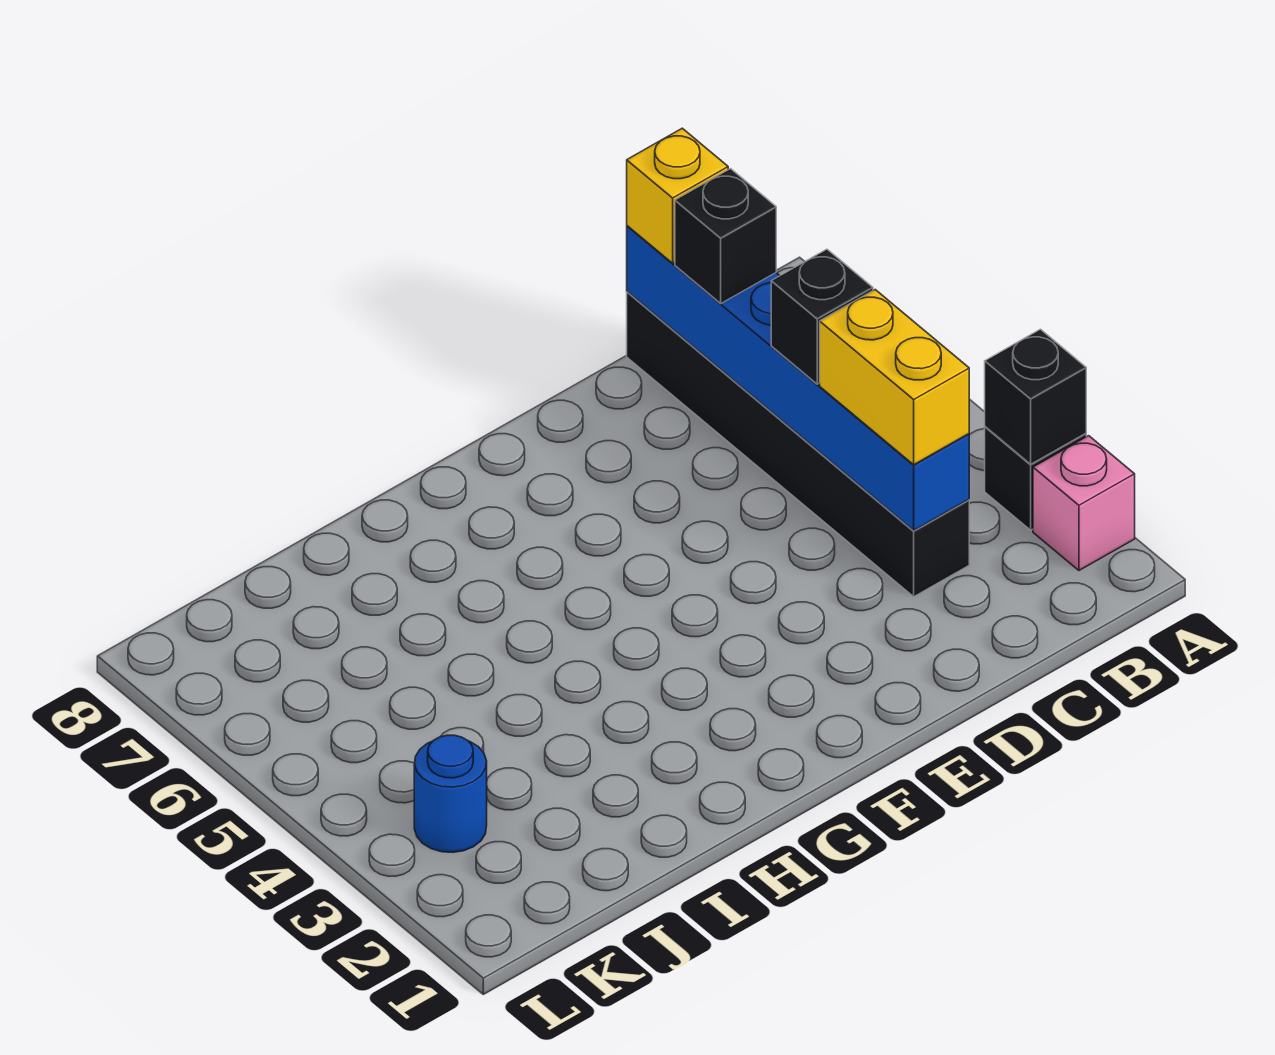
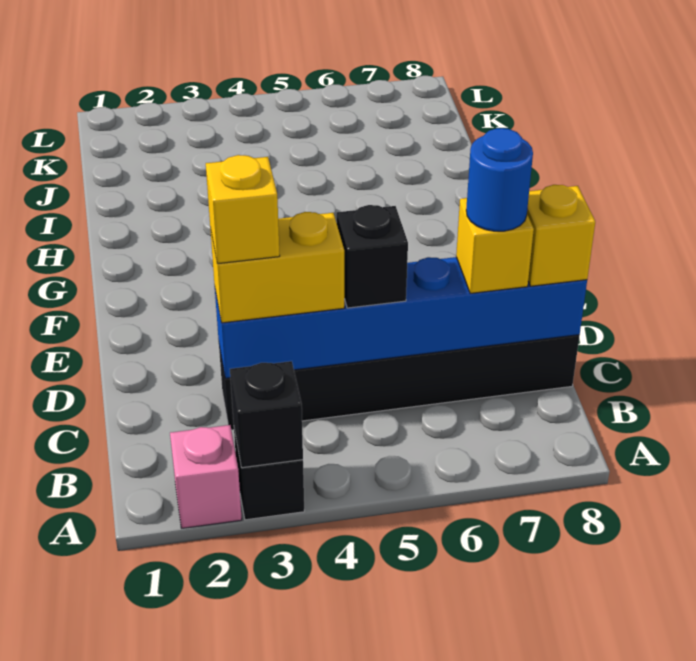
none -> yellow 1x1 brick [206,155,280,264]
black 1x1 brick [675,169,776,303] -> yellow 1x1 brick [456,198,534,293]
blue 1x1 round brick [414,735,487,852] -> blue 1x1 round brick moved to [466,128,533,231]

